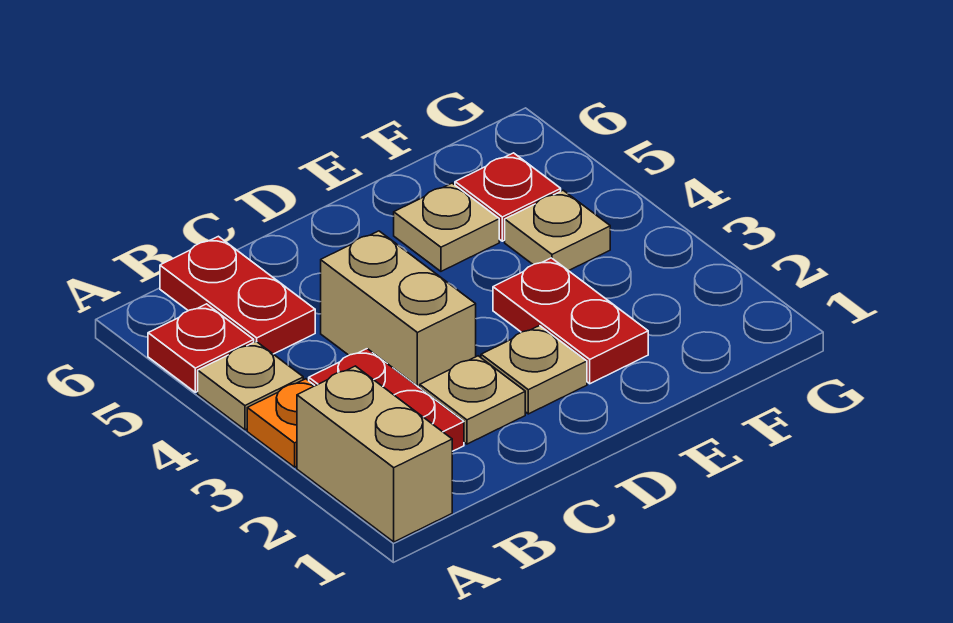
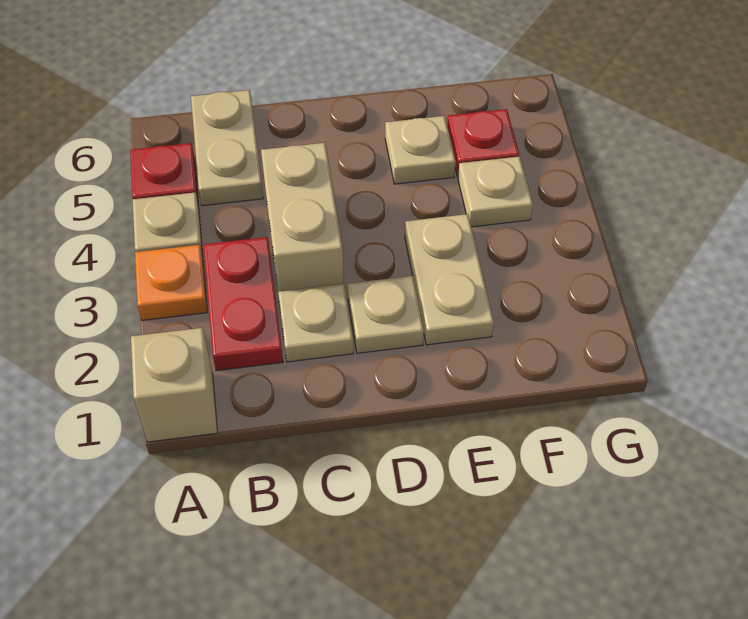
tan 1x2 brick [297,366,452,542] -> tan 1x1 brick [131,328,218,442]
red 1x2 plate [160,236,315,354] -> tan 1x2 plate [191,90,263,206]
red 1x2 plate [493,258,648,384] -> tan 1x2 plate [405,214,494,345]

